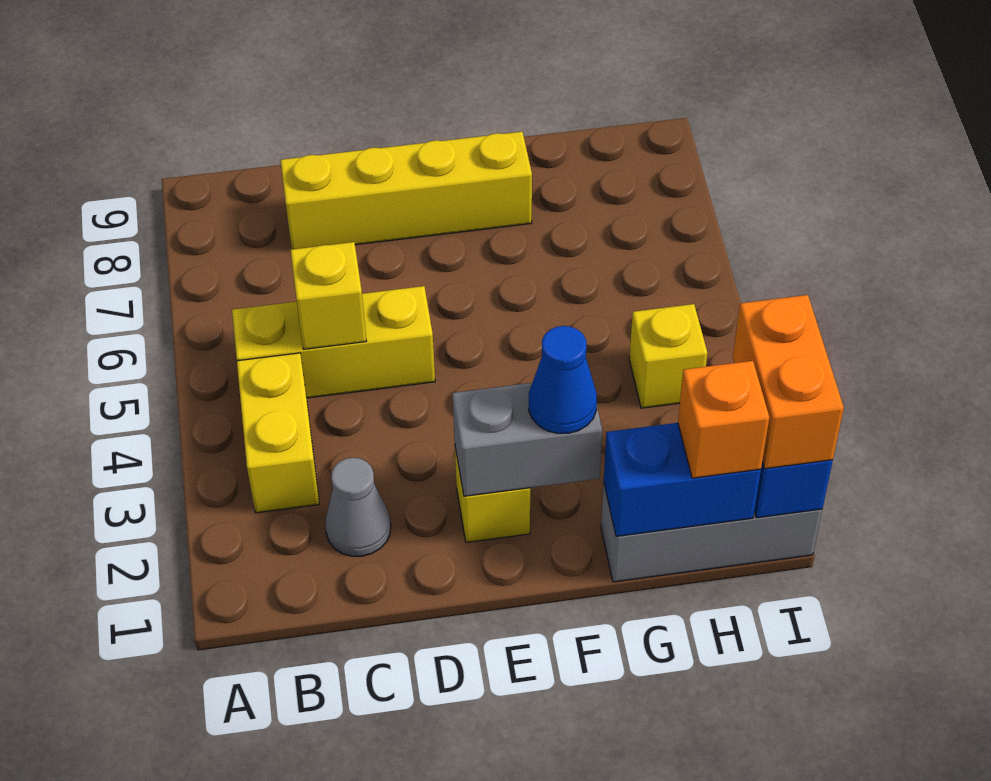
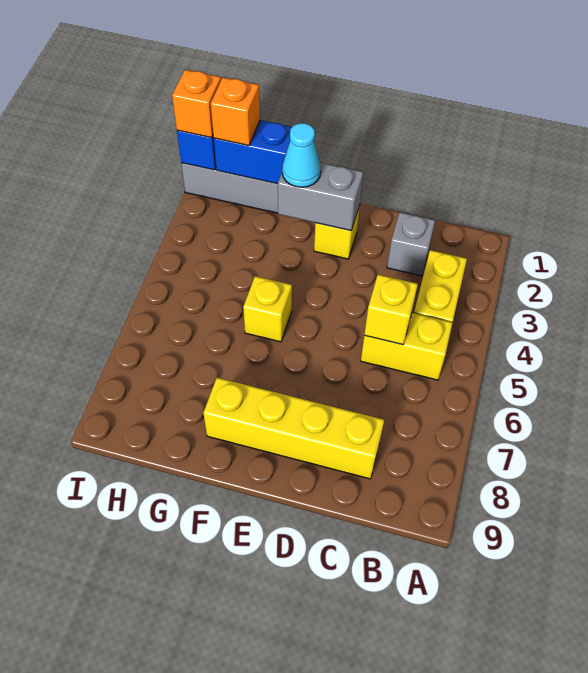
yellow 1x3 brick [232,286,435,398] -> yellow 1x2 brick [361,313,453,380]
grey 1x1 cone [325,458,391,556] -> grey 1x1 brick [387,212,435,276]
blue 1x1 cone [529,326,597,433] -> cyan 1x1 cone [282,123,321,187]
yellow 1x1 brick [629,304,707,408] -> yellow 1x1 brick moved to [243,276,292,342]
orange 1x2 brick [733,295,844,469] -> orange 1x1 brick [172,70,221,138]

